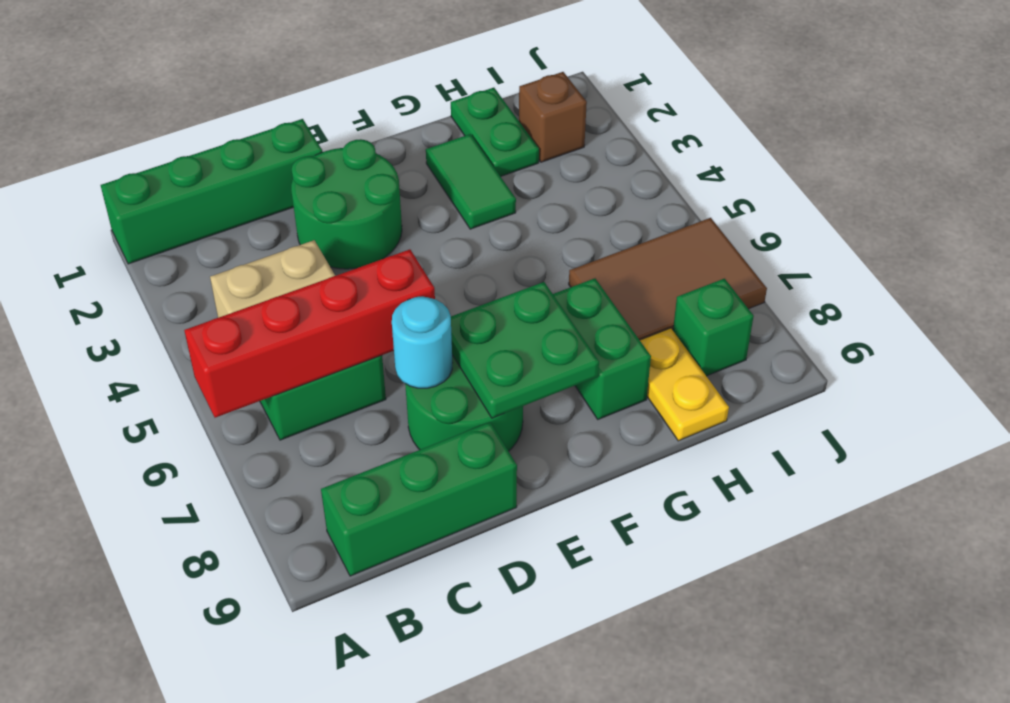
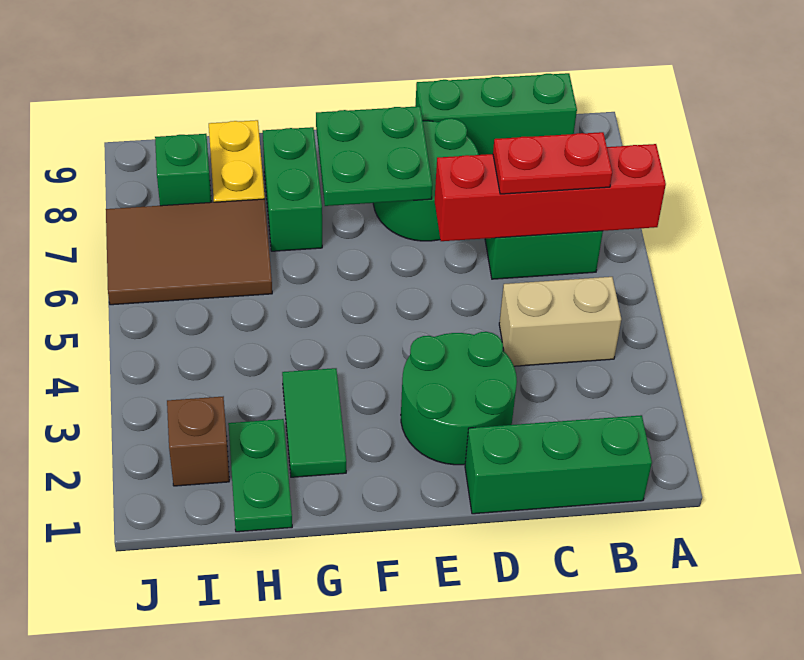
green 1x4 brick [101,119,322,264] -> green 1x3 brick [465,415,652,514]
none -> red 1x2 plate [493,132,612,194]
cyan 1x1 round brick [392,296,452,388] -> none

